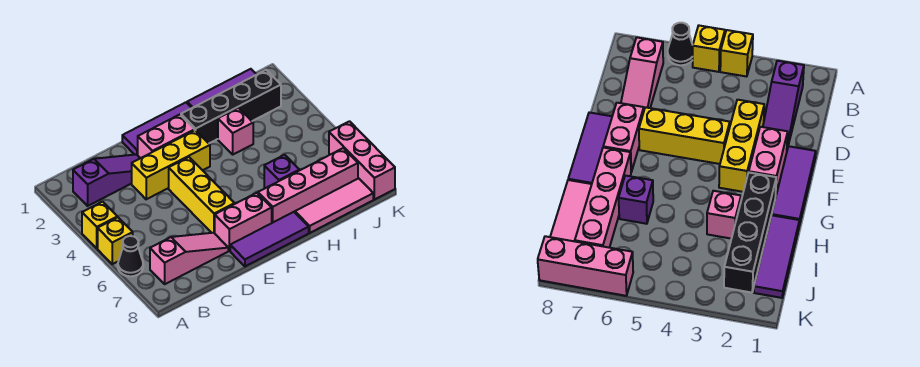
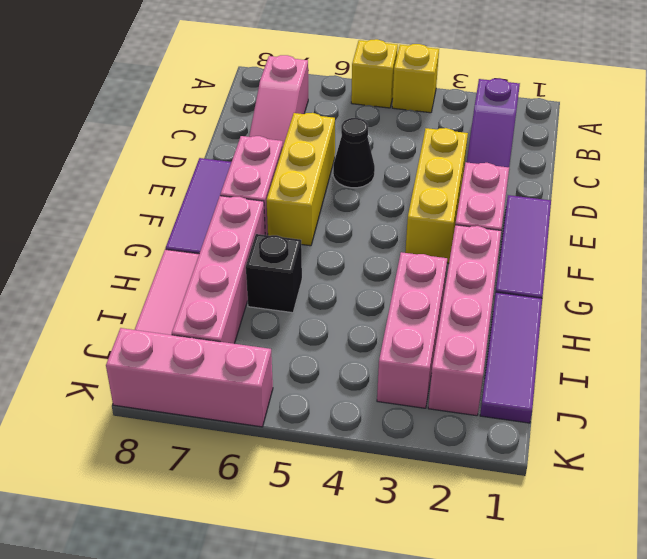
black 1x1 cone [118,236,143,276] -> black 1x1 cone moved to [333,118,375,188]
yellow 1x3 brick [169,157,235,233] -> yellow 1x3 brick turned to [266,113,335,246]
black 1x4 brick [181,70,281,143] -> pink 1x4 brick [428,225,501,416]
pink 1x1 brick [218,108,253,154] -> pink 1x3 brick [377,252,447,408]
purple 1x1 brick [264,155,299,188] -> black 1x1 brick [246,234,302,313]

